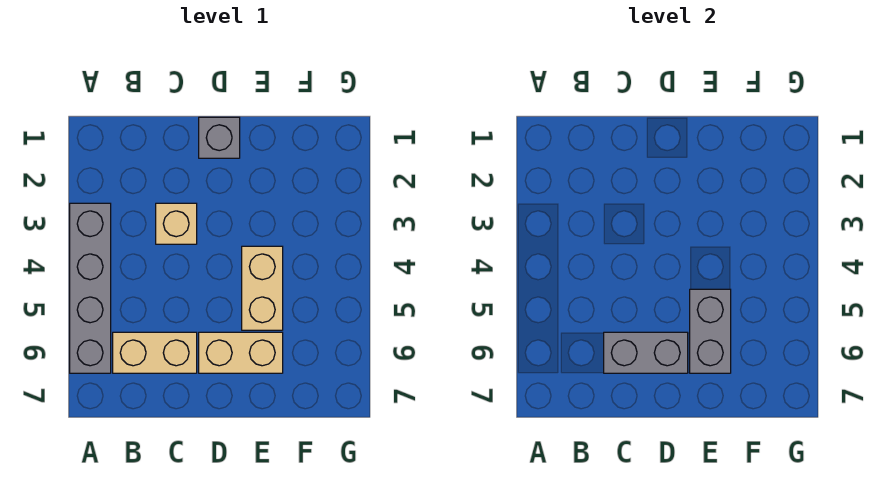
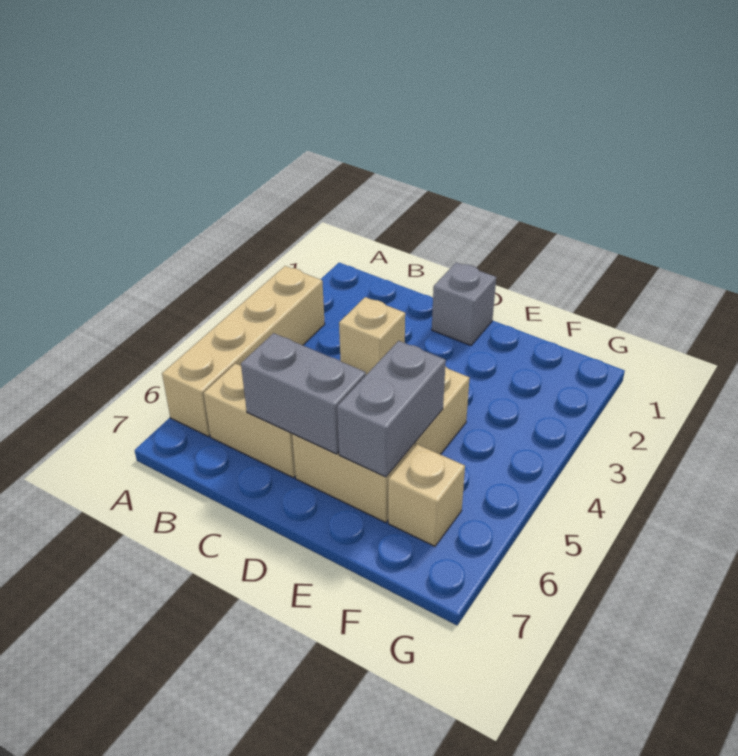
grey 1x4 brick [70,203,111,373] -> tan 1x4 brick [162,266,325,437]
none -> tan 1x1 brick [388,444,465,546]

